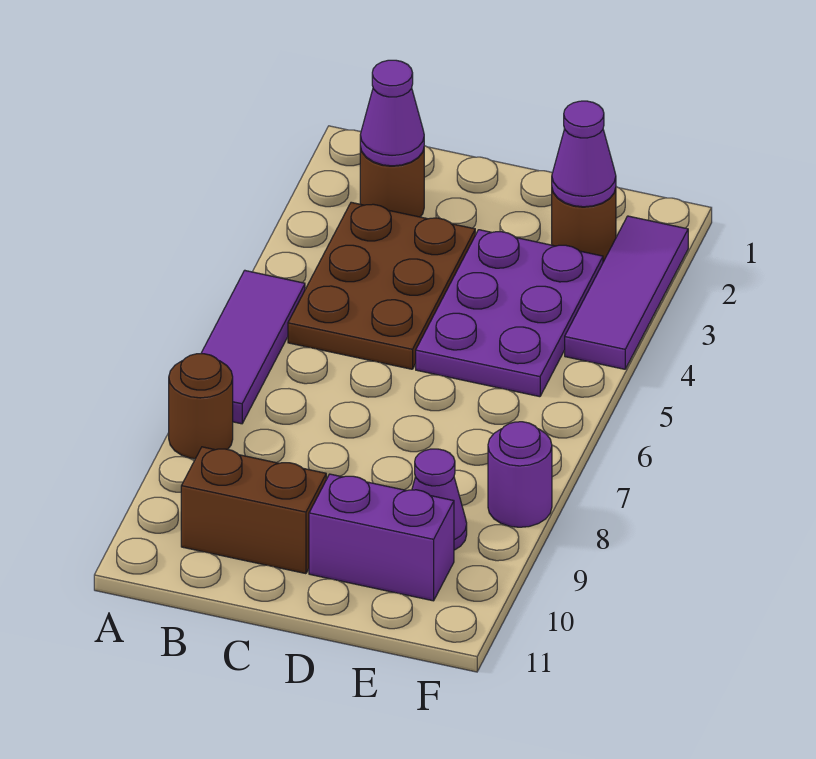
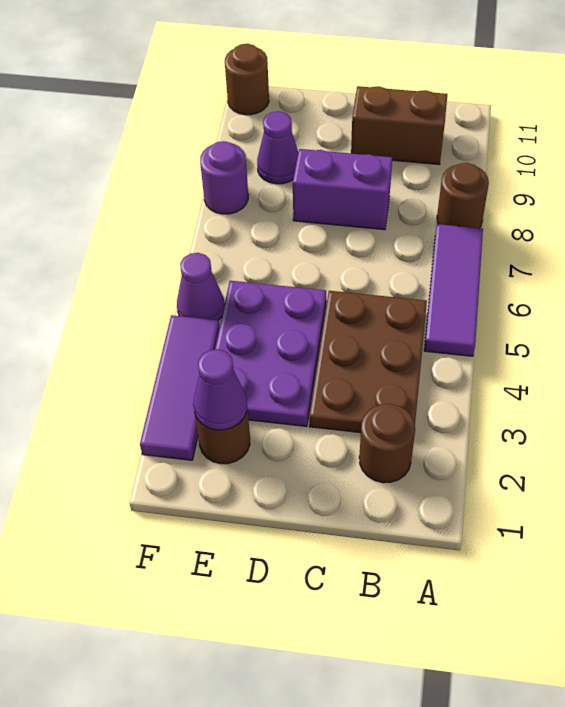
purple 1x1 cone [360,60,424,166] -> purple 1x1 cone moved to [177,253,225,320]
purple 1x2 brick [309,474,454,601] -> purple 1x2 brick moved to [293,149,392,230]
none -> brown 1x1 round brick [225,44,269,115]

